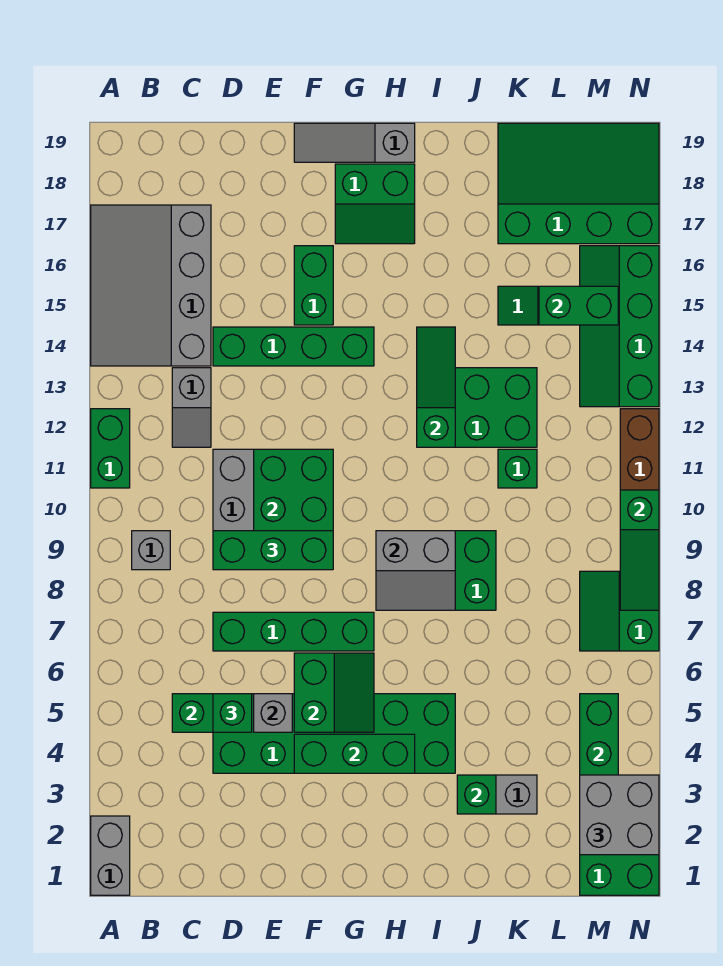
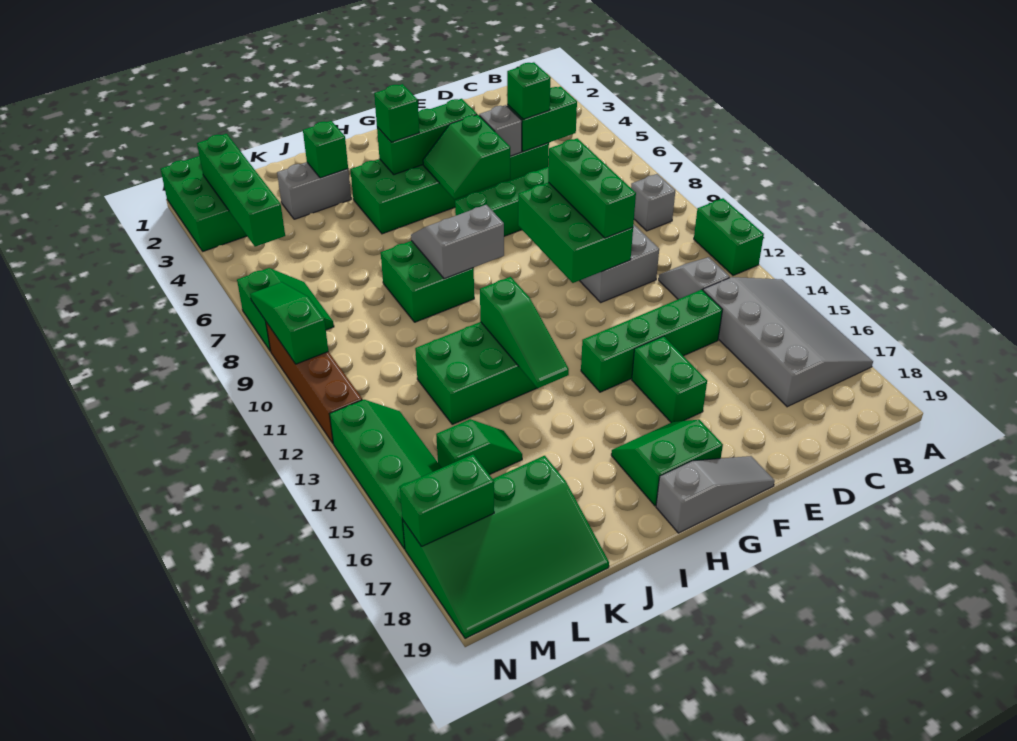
grey 1x2 brick [91,816,130,895] -> none
green 1x3 brick [213,531,333,570] -> green 1x3 brick turned to [548,138,636,238]
green 1x1 brick [498,449,537,488] -> green 1x1 brick moved to [374,84,419,142]
green 1x2 brick [539,286,618,325] -> green 1x2 brick moved to [400,454,494,547]
grey 2x2 brick [580,775,659,855] -> none

